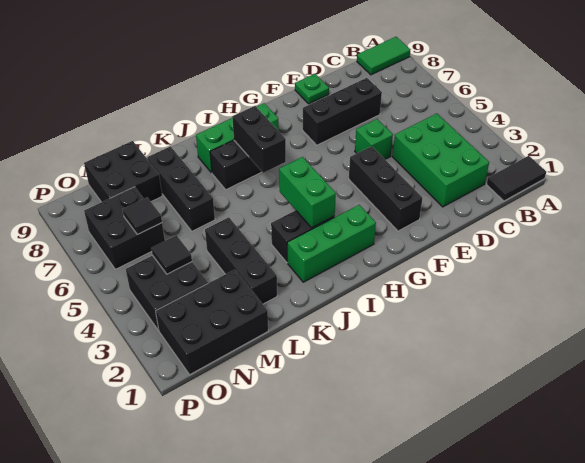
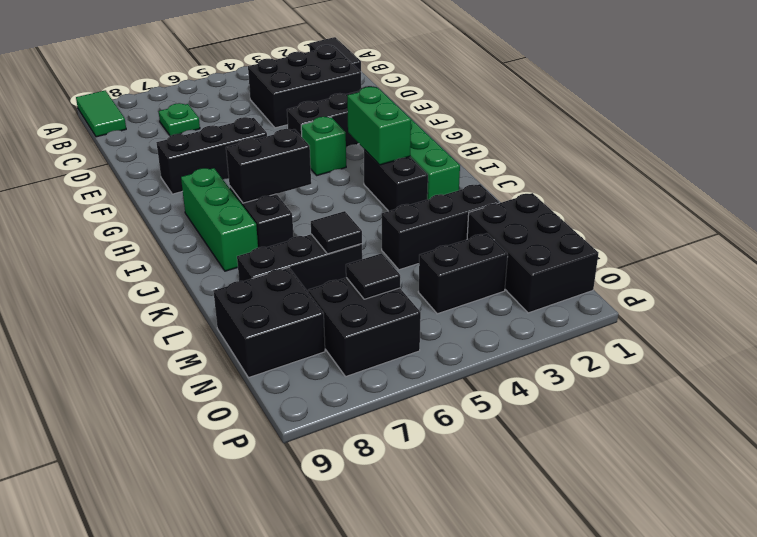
green 2x3 brick [392,113,489,207] -> black 2x3 brick [248,45,361,128]
black 1x3 brick [302,78,382,145] -> black 1x3 brick turned to [156,117,267,194]
green 1x1 brick [355,119,393,159] -> green 1x1 brick moved to [301,117,346,175]
green 1x1 plate [295,74,329,104] -> green 1x1 plate moved to [159,103,200,136]
green 1x2 brick [279,157,336,228] -> green 1x2 brick turned to [347,87,411,165]
black 2x2 brick [126,255,208,331] -> black 1x2 brick [418,233,508,314]
black 1x1 tile [151,235,192,274] -> black 1x1 tile moved to [311,211,362,254]

